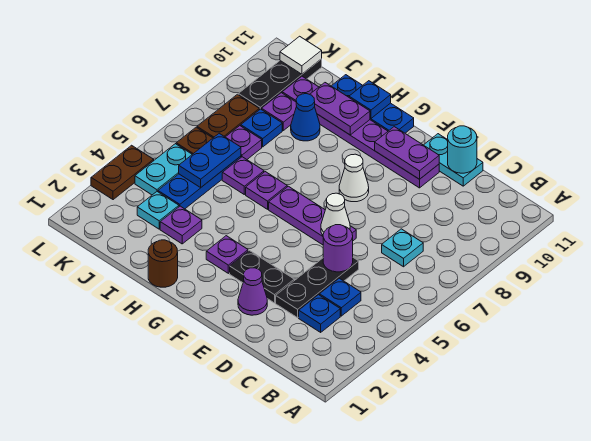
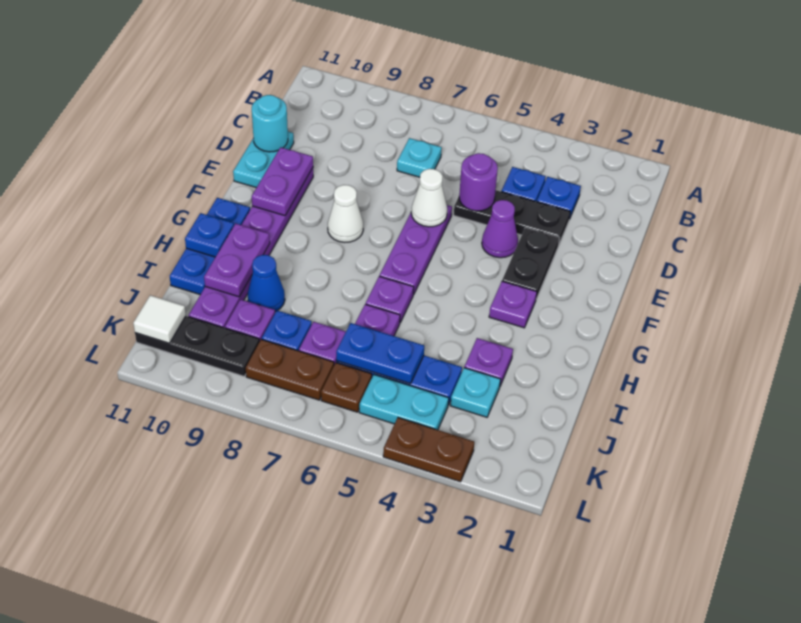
purple 1x1 cone [238,268,267,315] -> purple 1x1 cone moved to [482,200,518,258]
brown 1x1 round brick [148,240,178,287] -> none

